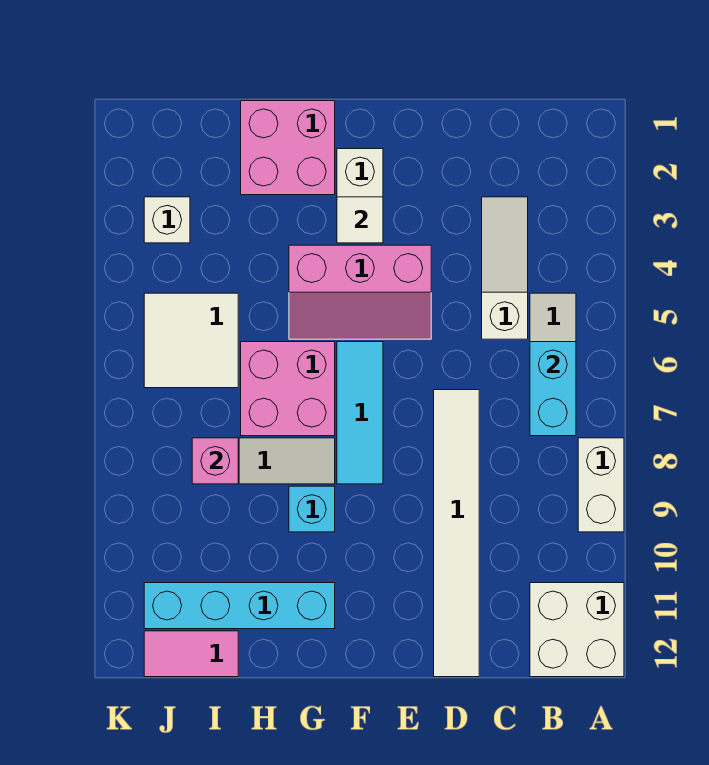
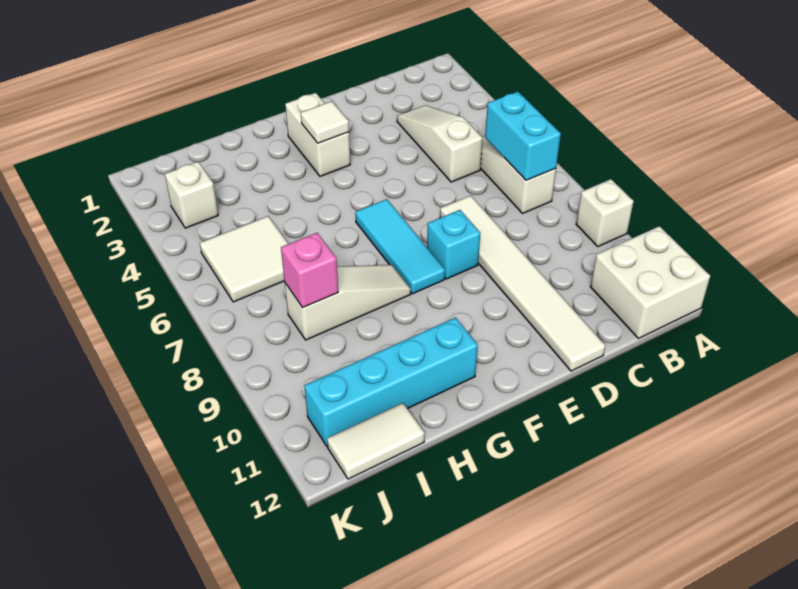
white 1x2 brick [578,438,624,532] -> white 1x1 brick [576,179,634,246]
pink 2x3 slope [289,245,431,339] -> none
pink 2x2 brick [241,101,335,195] -> none
pink 2x2 brick [241,342,335,436] -> none
cyan 1x1 brick [289,486,335,532] -> cyan 1x1 brick moved to [427,210,480,279]
pink 1x2 tile [144,631,238,677] -> white 1x2 tile [327,403,424,479]

